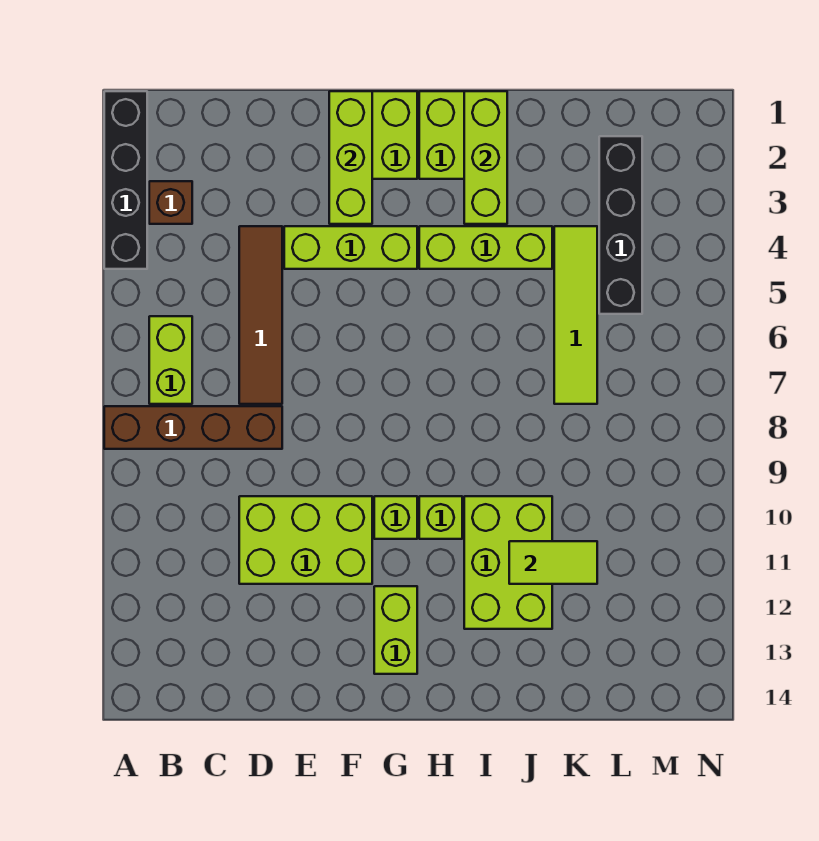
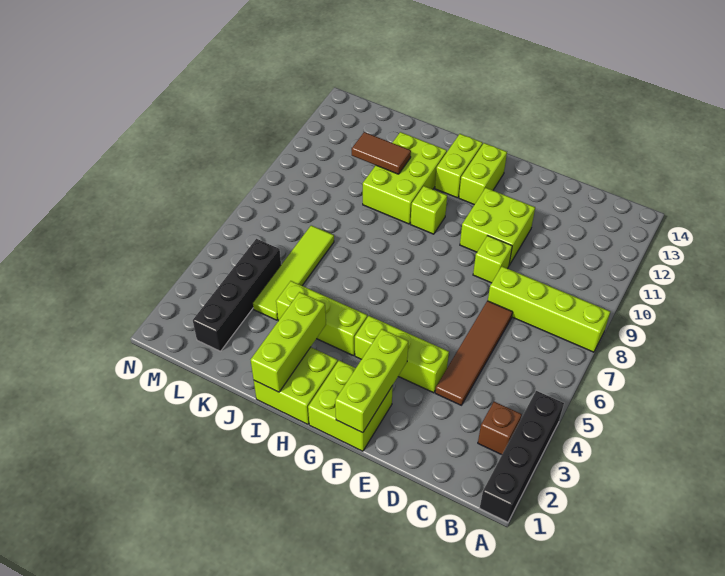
brown 1x4 brick [104,406,282,449] -> lime 1x4 brick [488,267,610,352]
lime 1x2 brick [149,316,192,404] -> lime 1x2 brick moved to [435,134,483,198]
lime 2x3 brick [239,496,372,584] -> lime 2x2 brick [460,188,535,265]
lime 1x1 brick [374,496,417,539] -> lime 1x1 brick moved to [473,236,512,283]
lime 1x2 tile [509,541,597,584] -> brown 1x2 tile [352,132,411,174]

